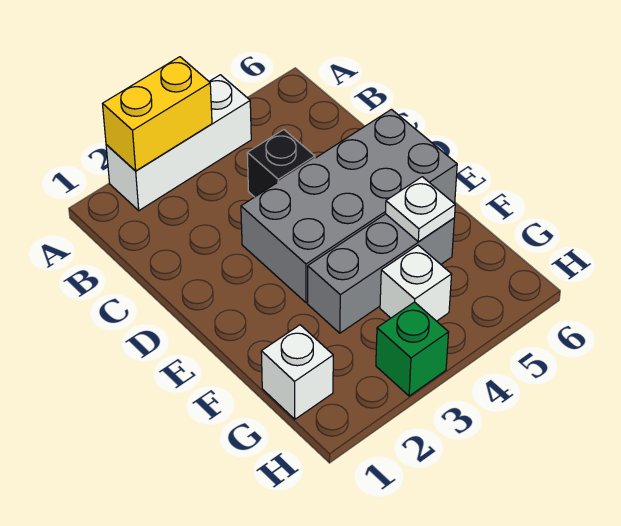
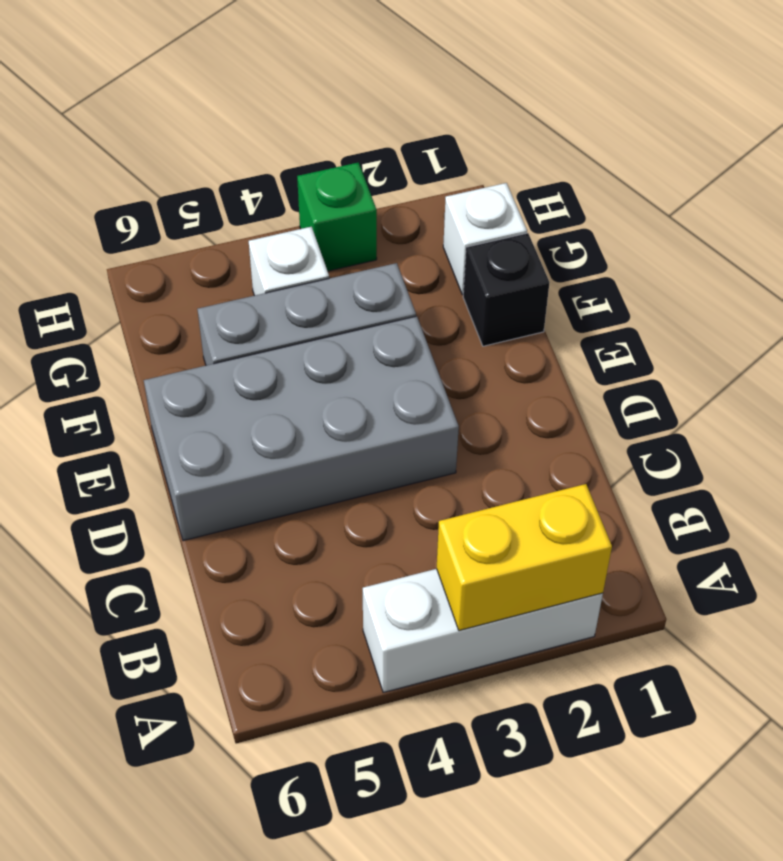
black 1x1 brick [247,130,315,197] -> black 1x1 brick moved to [463,233,550,346]
white 1x1 plate [385,177,455,242] -> none

